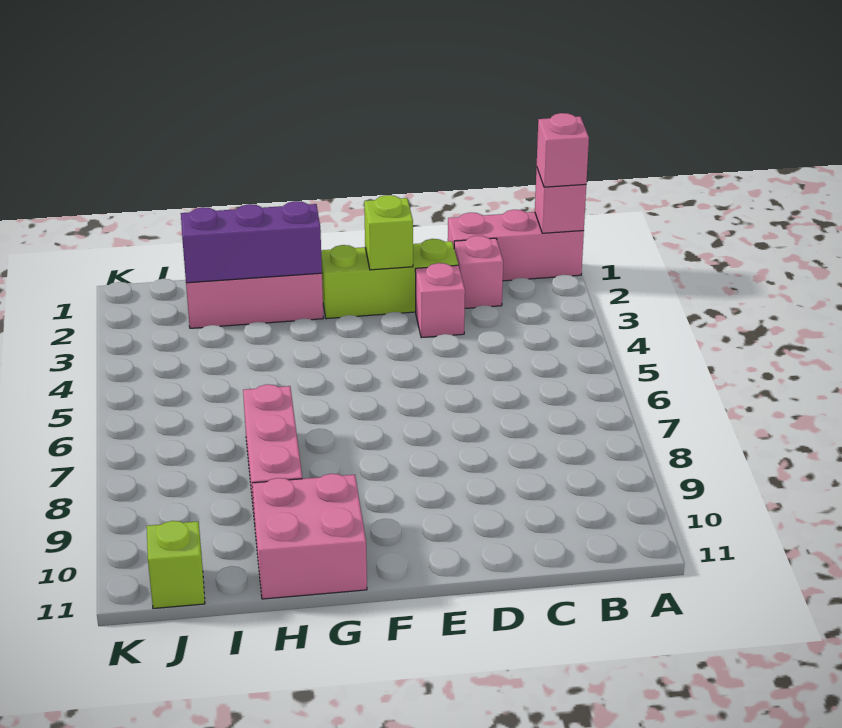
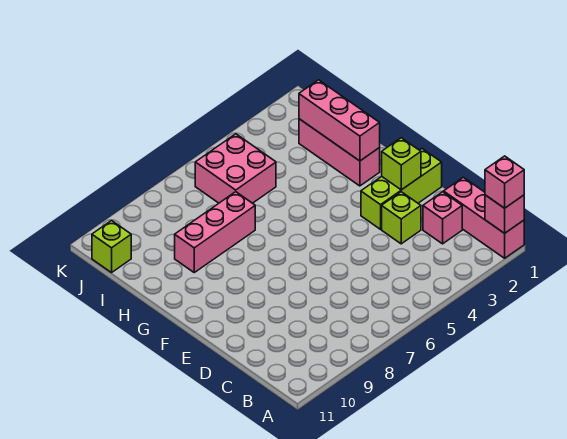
lime 1x3 brick [321,239,458,319] -> lime 1x3 brick turned to [361,149,442,229]
pink 1x1 brick [415,263,465,338] -> lime 1x1 brick [382,192,421,244]
purple 1x3 brick [181,201,322,283] -> pink 1x3 brick [299,80,380,161]
pink 2x2 brick [252,474,367,599] -> pink 2x2 brick moved to [195,134,276,203]

